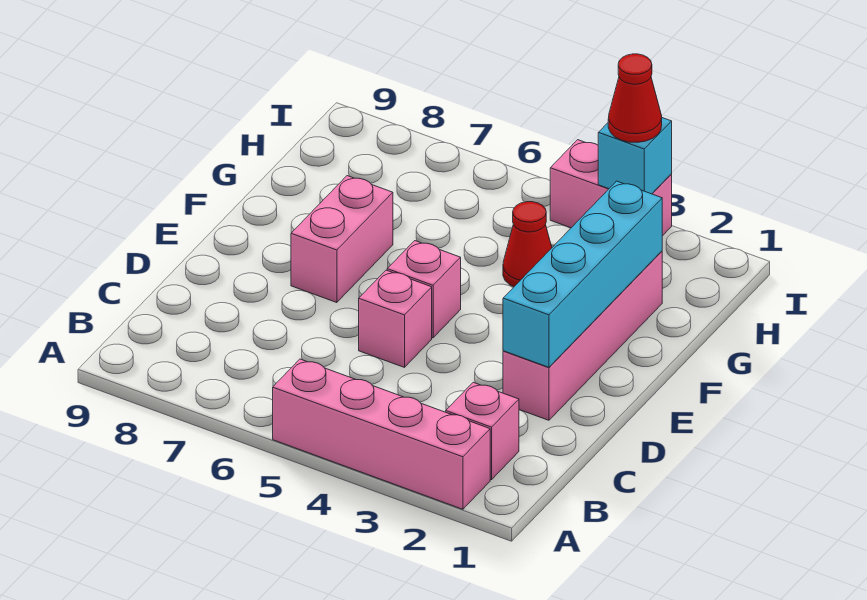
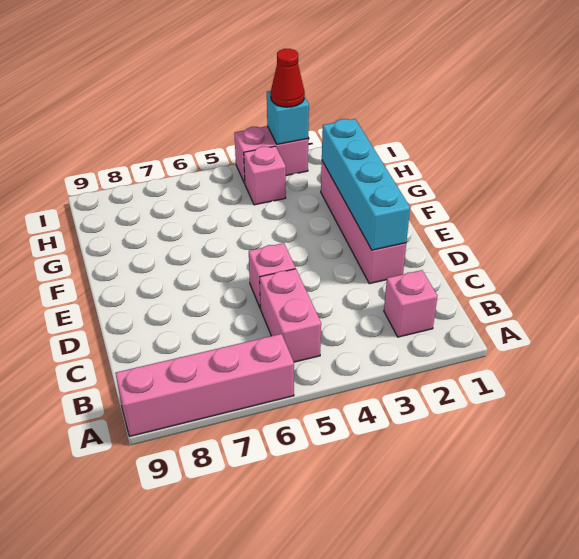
pink 1x4 brick [273,359,490,509] -> pink 1x4 brick moved to [116,334,294,436]
pink 1x1 brick [387,241,461,338] -> pink 1x1 brick moved to [244,146,286,205]
pink 1x2 brick [291,176,393,303] -> pink 1x2 brick moved to [260,269,321,362]
red 1x1 cone [503,202,552,287] -> none

